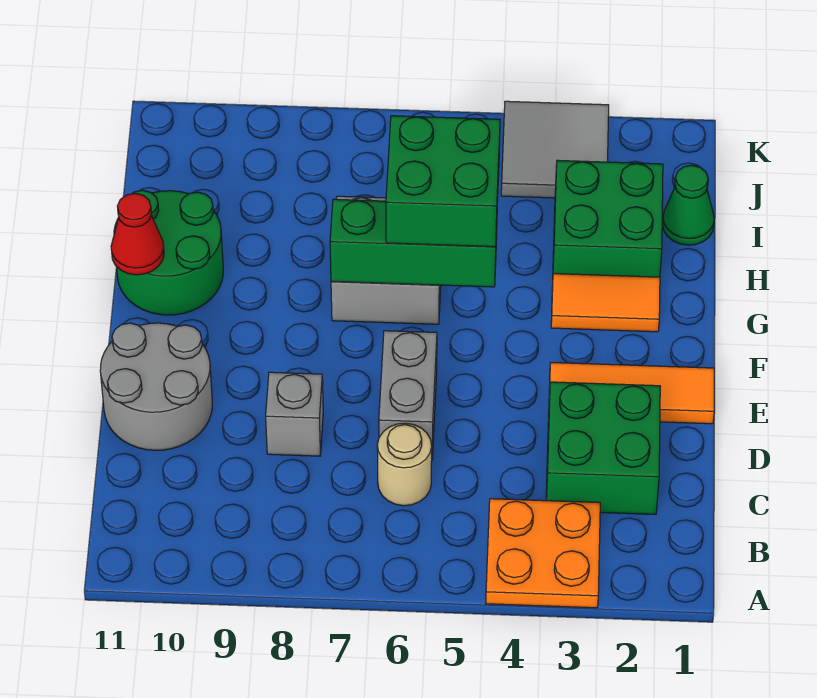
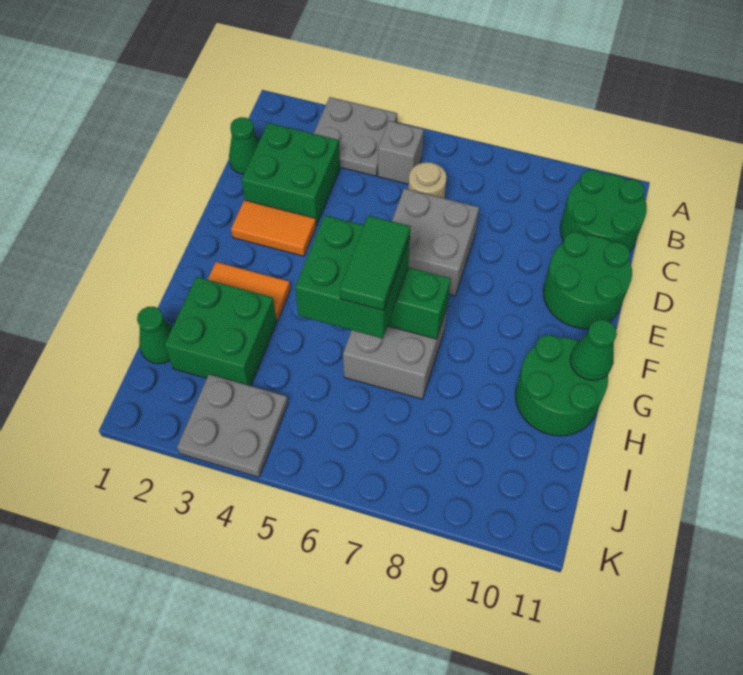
orange 2x2 plate [486,499,600,608] -> grey 2x2 plate [314,97,397,176]
none -> green 2x2 round brick [560,170,647,252]
none -> green 1x1 cone [229,117,259,174]
grey 1x2 brick [379,331,437,459] -> grey 2x2 brick [392,189,479,296]
grey 1x1 brick [266,372,323,456] -> grey 1x1 brick moved to [378,121,424,184]
grey 2x2 round brick [100,323,212,450] -> green 2x2 round brick [543,232,632,329]
orange 1x3 tile [549,363,714,424] -> orange 1x2 tile [231,200,316,256]
none -> green 1x2 tile [340,215,411,310]
red 1x1 cone [111,193,164,275] -> green 1x1 cone [570,320,617,380]
grey 2x2 tile [501,101,609,198] -> grey 2x2 plate [177,374,288,477]

